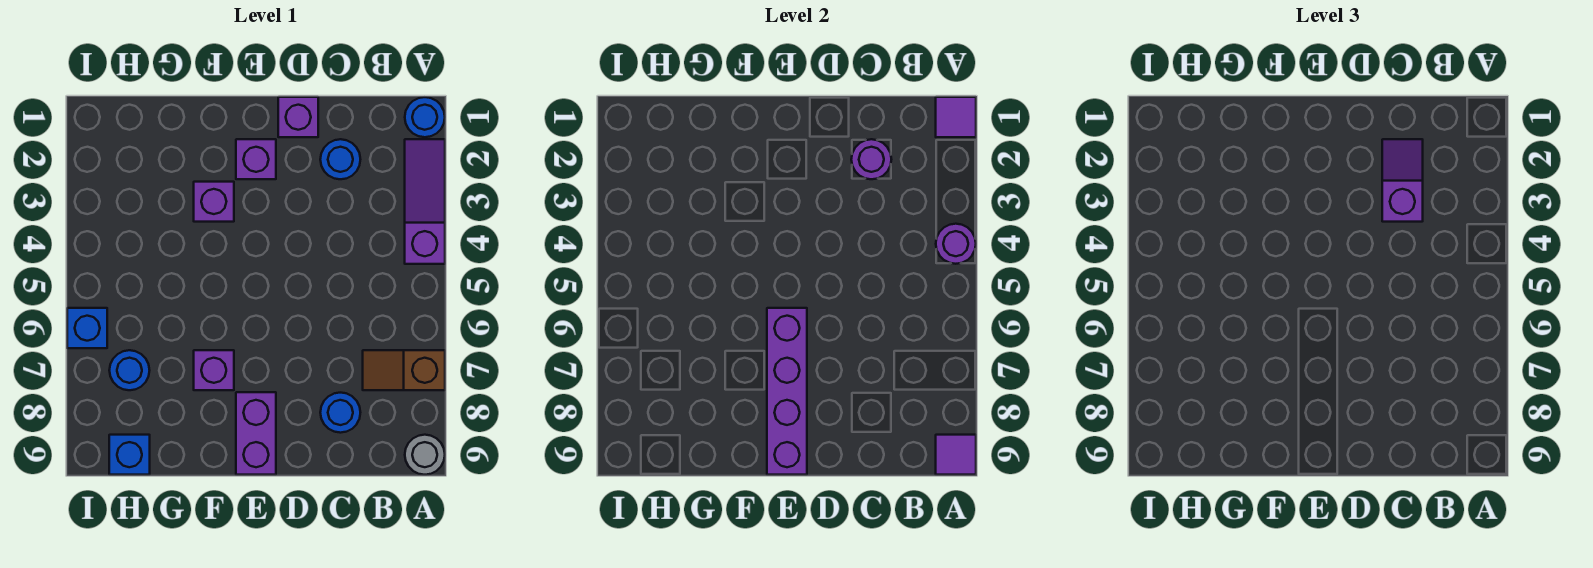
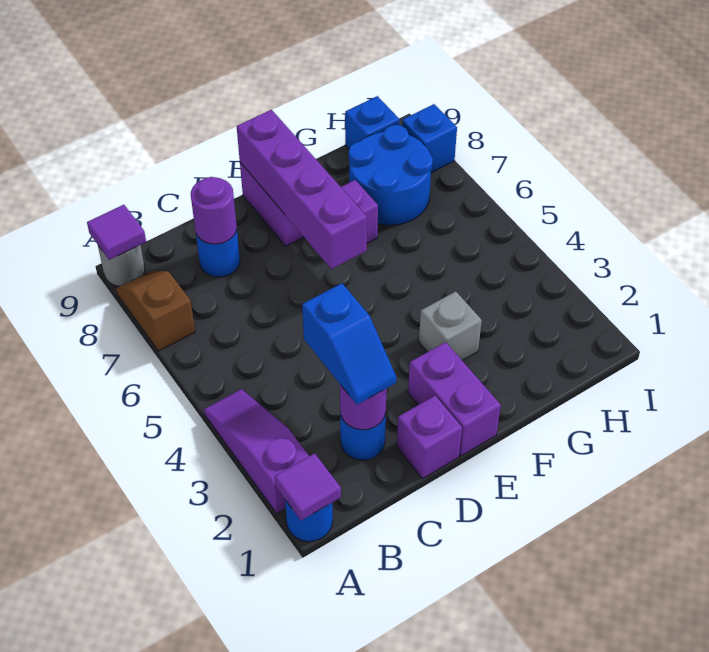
purple 1x3 slope [405,139,445,264] -> purple 1x3 slope turned to [204,389,309,513]
purple 1x1 round brick [936,224,976,264] -> purple 1x1 round brick moved to [191,177,237,244]
brown 1x2 slope [363,350,445,390] -> brown 1x2 slope turned to [116,271,195,351]
purple 1x2 slope [1382,139,1423,222] -> blue 1x2 slope [302,283,396,405]
purple 1x1 brick [236,139,276,179] -> purple 1x2 brick [408,342,501,456]
purple 1x1 brick [194,182,234,222] -> grey 1x1 brick [419,291,482,360]
blue 1x1 round brick [109,350,150,390] -> blue 2x2 round brick [349,125,433,225]
blue 1x1 brick [67,308,107,348] -> blue 1x1 brick moved to [402,104,457,173]

